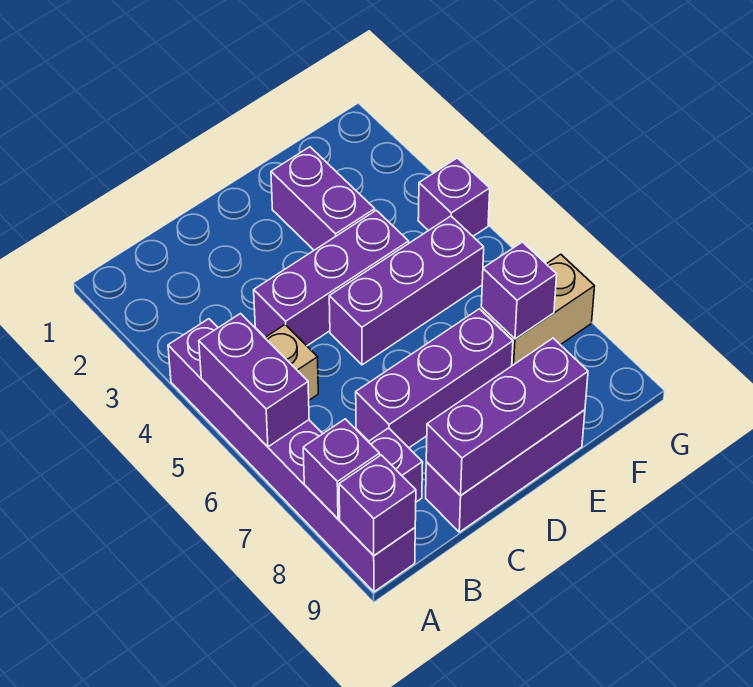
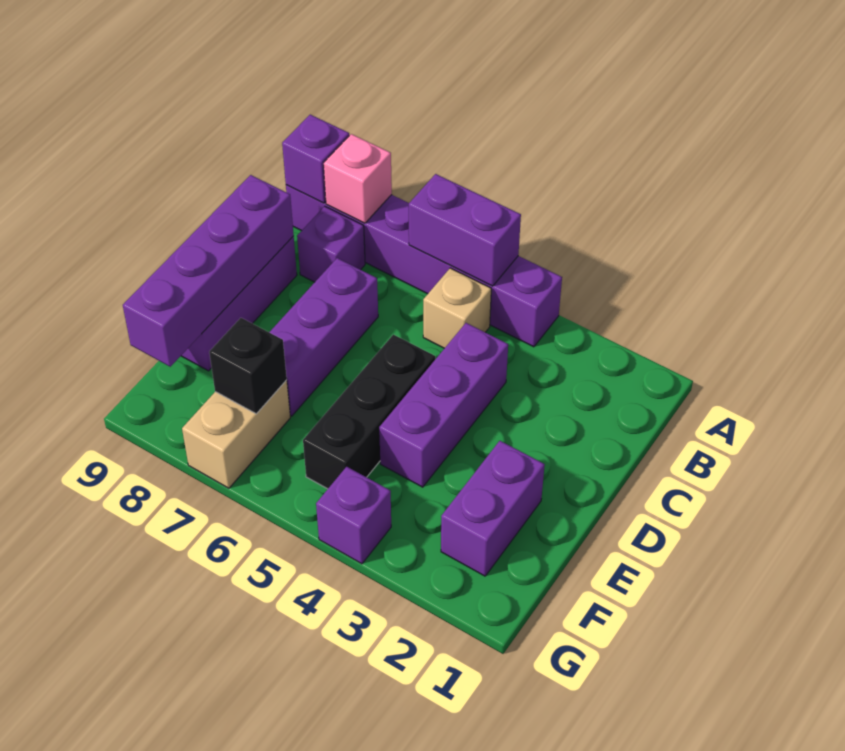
purple 1x1 brick [303,419,380,519] -> pink 1x1 brick [324,134,392,223]
purple 1x3 brick [426,338,588,496] -> purple 1x4 brick [123,175,294,367]
purple 1x3 brick [329,216,484,365] -> black 1x3 brick [303,334,435,489]
purple 1x2 brick [271,147,375,250] -> purple 1x2 brick turned to [441,441,545,576]
purple 1x1 brick [481,242,557,339] -> black 1x1 brick [209,318,287,414]

